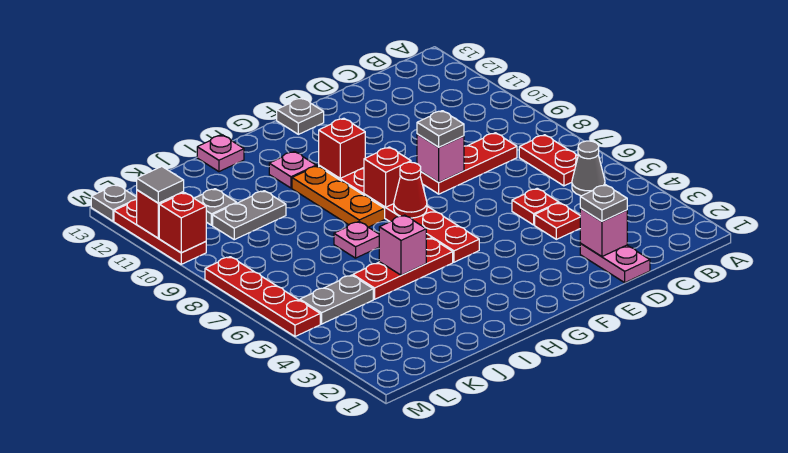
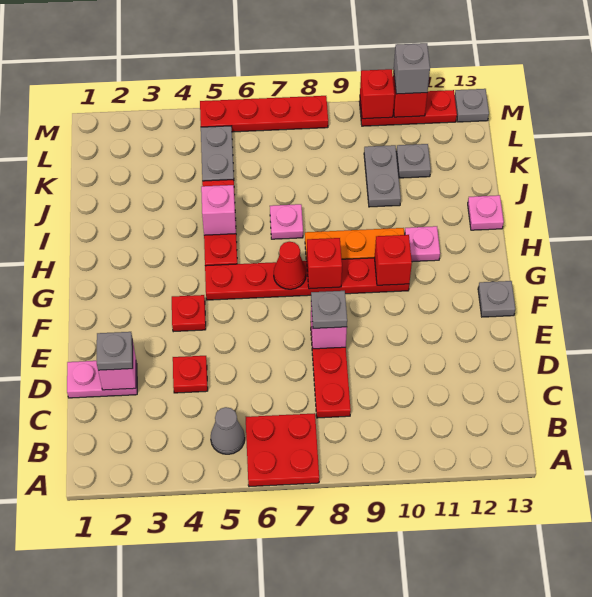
red 1x2 plate [519,135,578,186] -> red 2x2 plate [246,413,319,487]
red 1x1 plate [512,188,559,225] -> red 1x1 plate moved to [172,295,206,332]
grey 1x1 tile [137,167,184,203] -> grey 1x1 brick [394,43,430,94]

